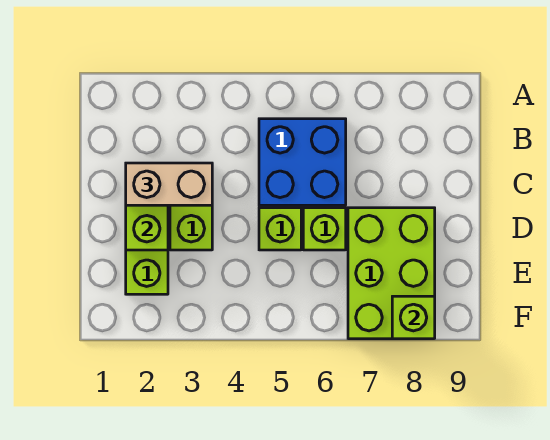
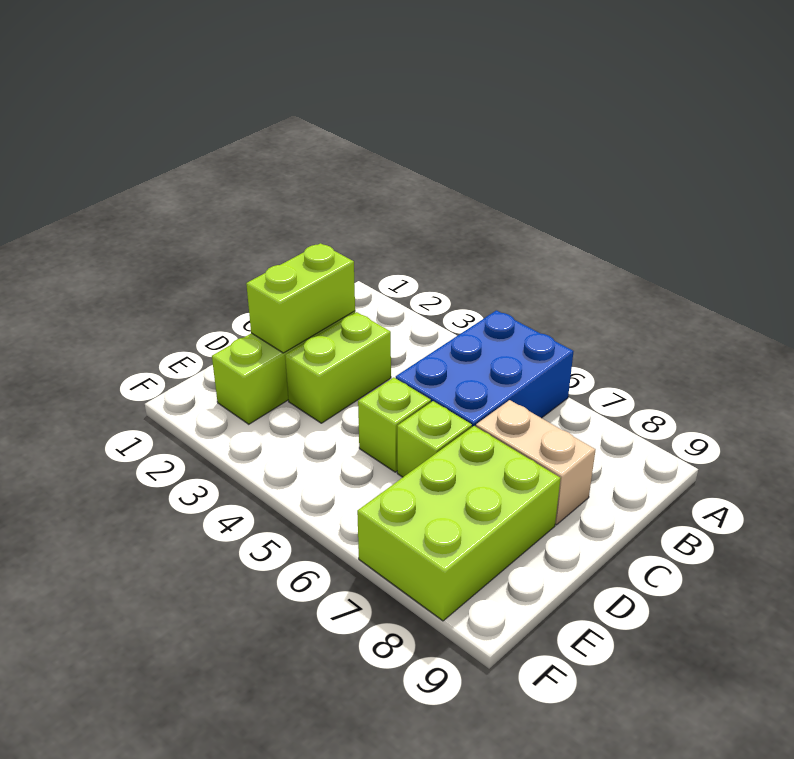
blue 2x2 brick [259,119,346,205] -> blue 2x3 brick [396,310,574,427]
tan 1x2 brick [126,163,212,205] -> tan 1x2 brick moved to [476,400,595,525]
lime 1x1 brick [392,296,435,339] -> none

